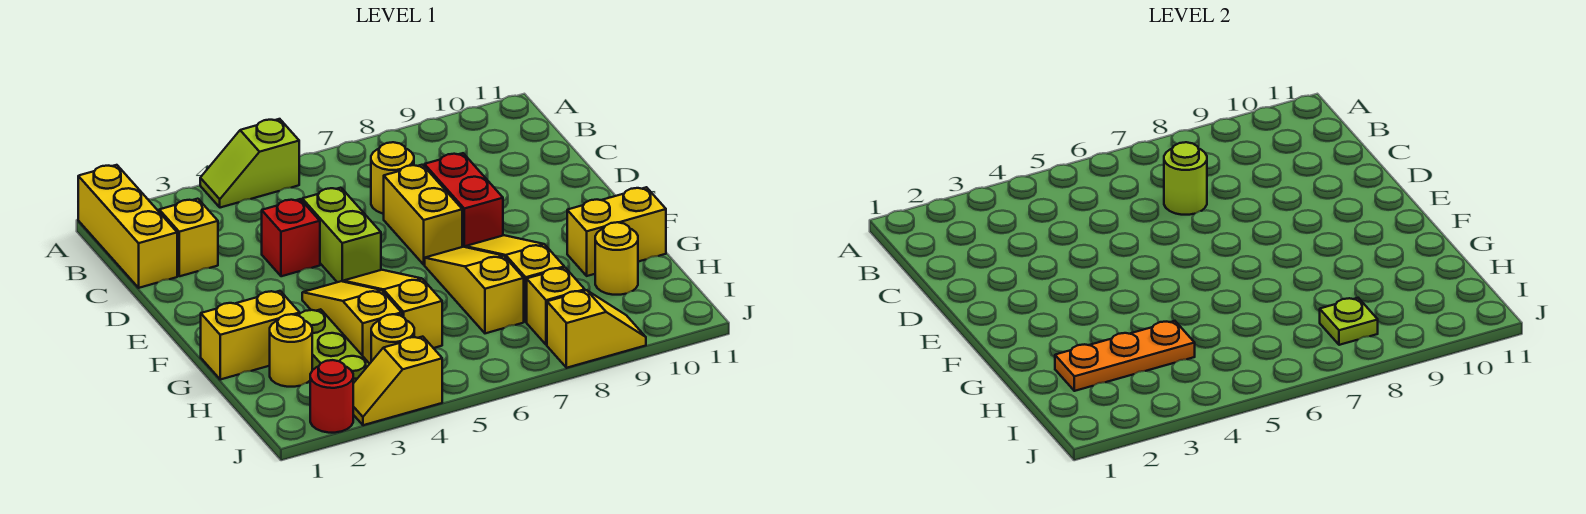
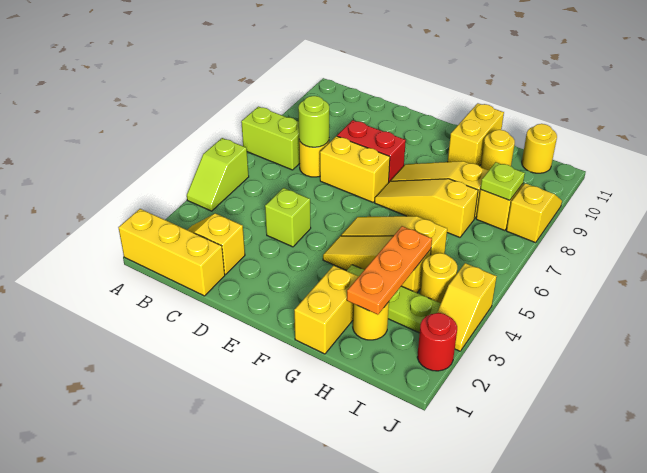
red 1x1 brick [262,199,320,276] -> lime 1x1 brick [265,188,311,247]
lime 1x2 brick [302,188,381,282] -> lime 1x2 brick moved to [241,107,300,170]
none -> yellow 1x1 round brick [522,124,557,173]

